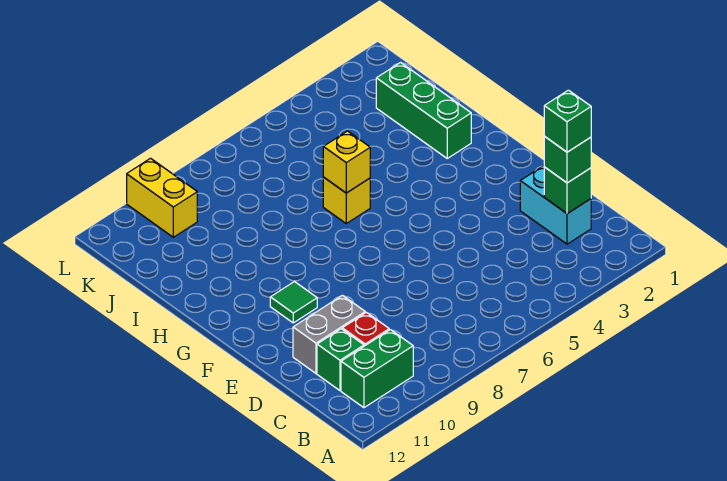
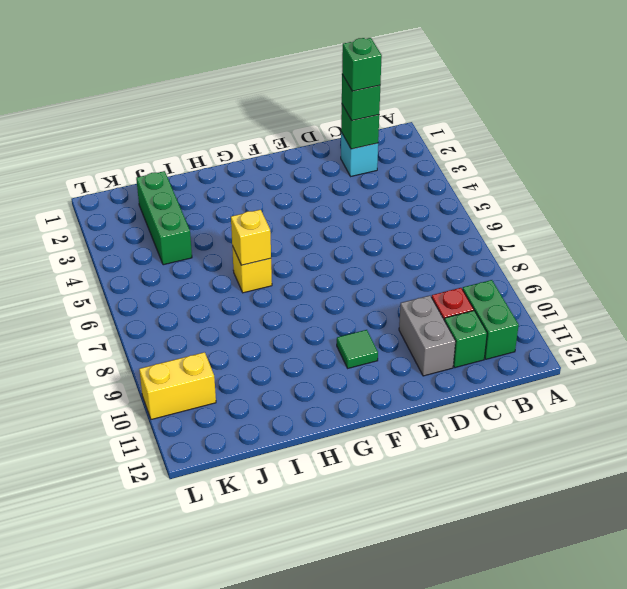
cyan 1x2 brick [520,166,591,244] -> cyan 1x1 brick [341,132,378,176]
green 1x3 brick [376,63,471,158] -> green 1x3 brick turned to [136,171,192,265]

